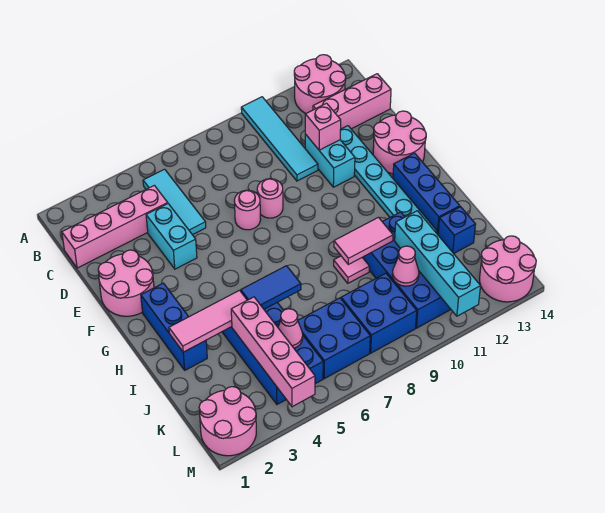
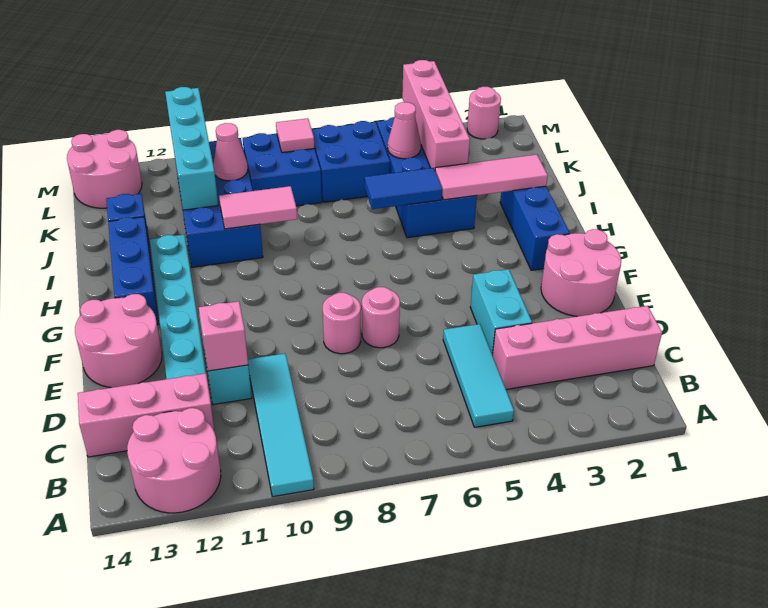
pink 1x1 tile [334,256,370,283] -> pink 1x1 tile moved to [276,118,314,152]
pink 2x2 round brick [199,387,256,456] -> pink 1x1 round brick [467,87,501,139]

